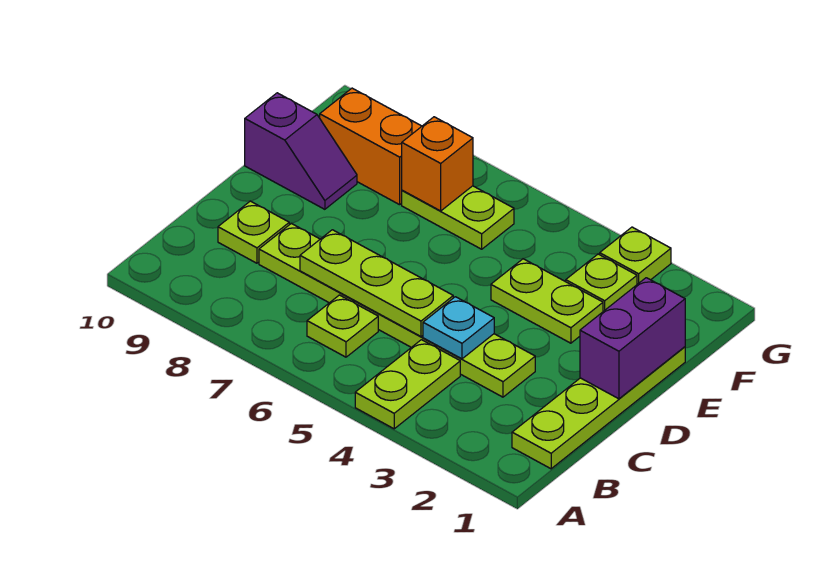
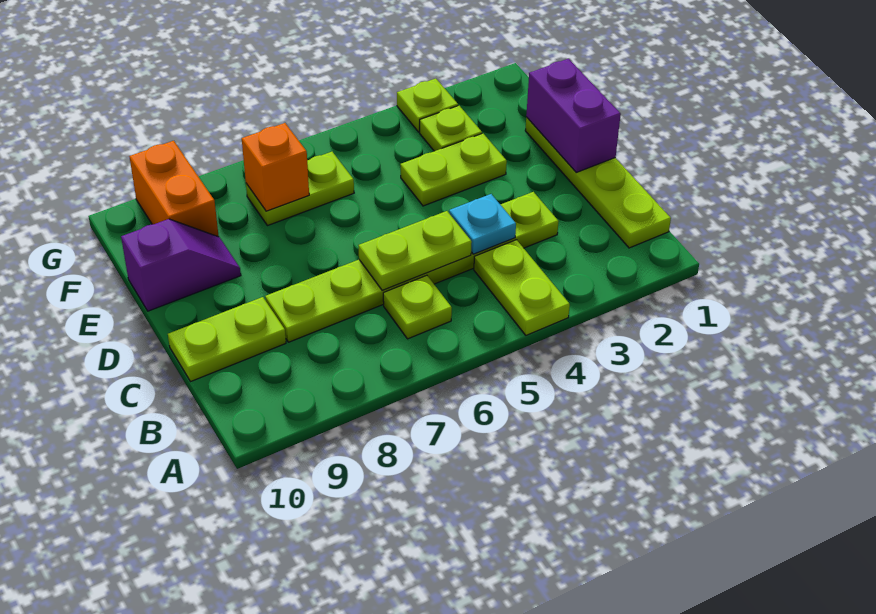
lime 1x3 plate [300,230,453,336] -> lime 1x2 plate [358,211,472,290]
lime 1x1 plate [218,201,289,263] -> lime 1x2 plate [168,297,286,382]
orange 1x2 brick [320,88,422,205] -> orange 1x2 brick turned to [129,141,219,237]

